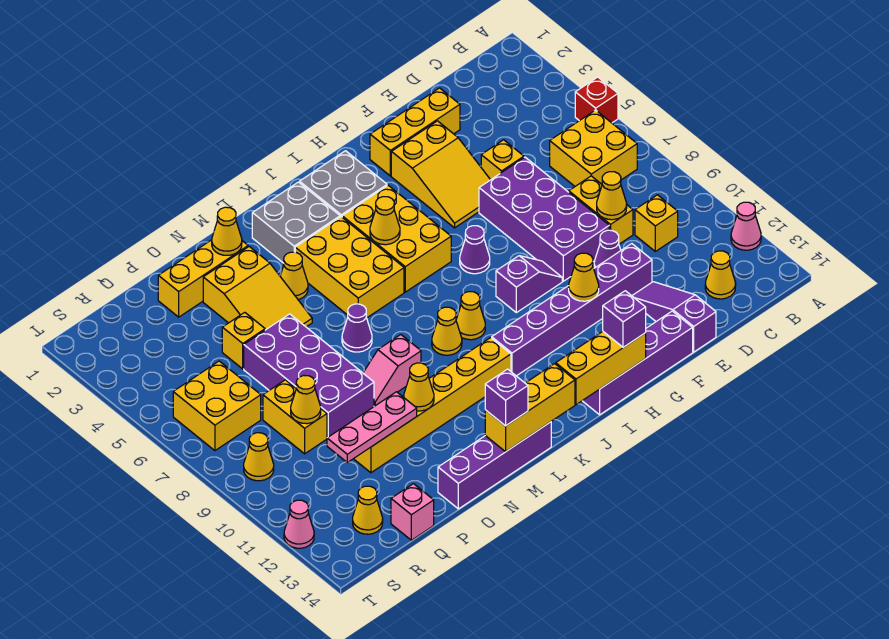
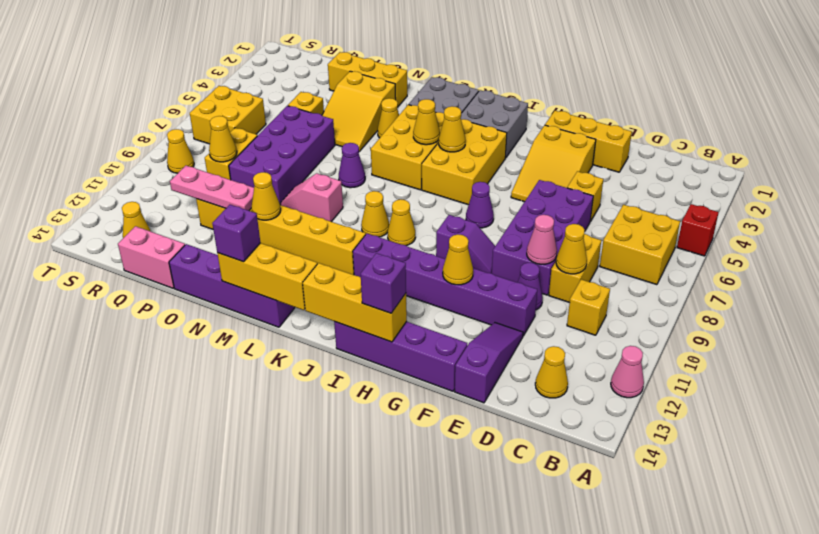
yellow 1x1 cone [212,207,242,255] -> yellow 1x1 cone moved to [413,99,440,145]
pink 1x1 brick [391,484,434,540] -> pink 1x2 brick [118,226,185,288]
pink 1x1 cone [284,500,314,548] -> pink 1x1 cone moved to [527,215,557,264]

